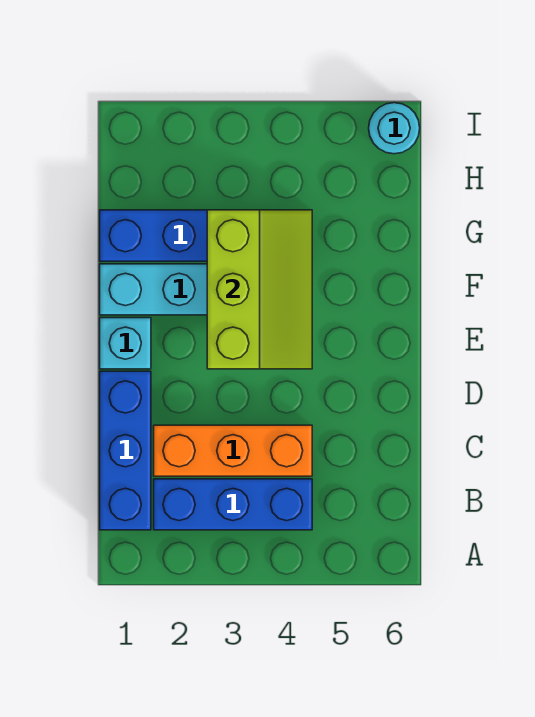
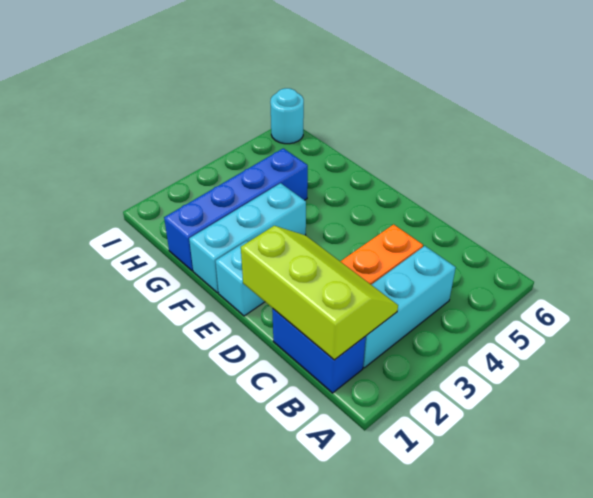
blue 1x3 brick [100,371,151,530] -> blue 1x2 brick [272,309,366,393]
blue 1x3 brick [154,479,312,530] -> cyan 1x3 brick [363,246,456,368]
lime 2x3 slope [207,210,312,369] -> lime 2x3 slope moved to [241,226,398,360]

